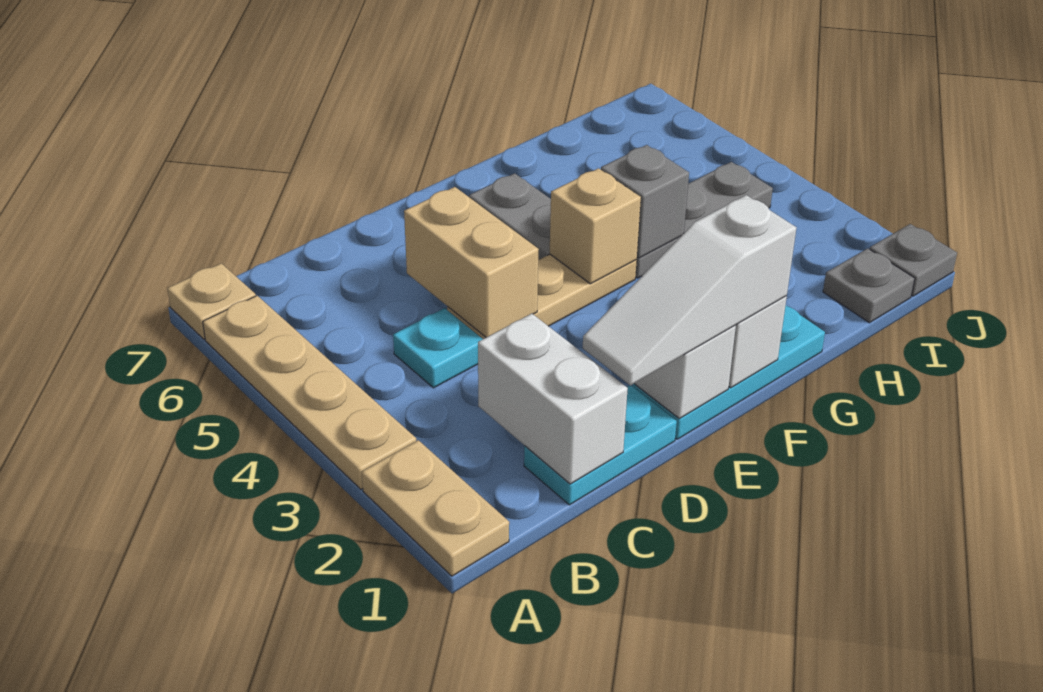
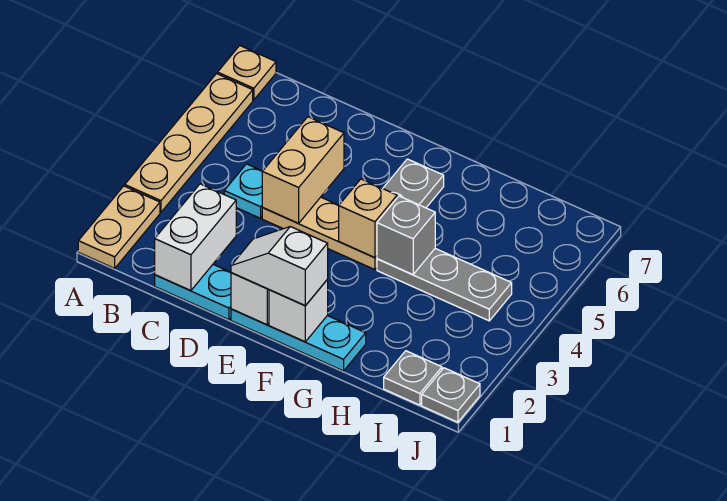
white 1x3 slope [583,195,796,385] -> white 1x2 slope [231,227,328,306]

